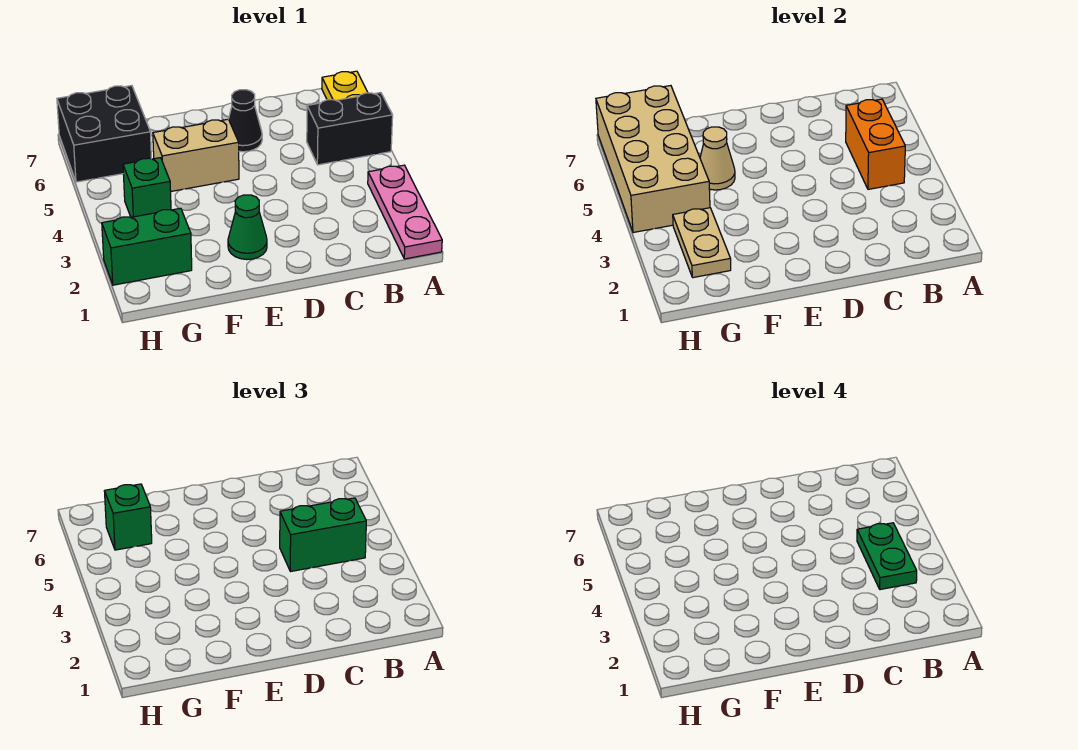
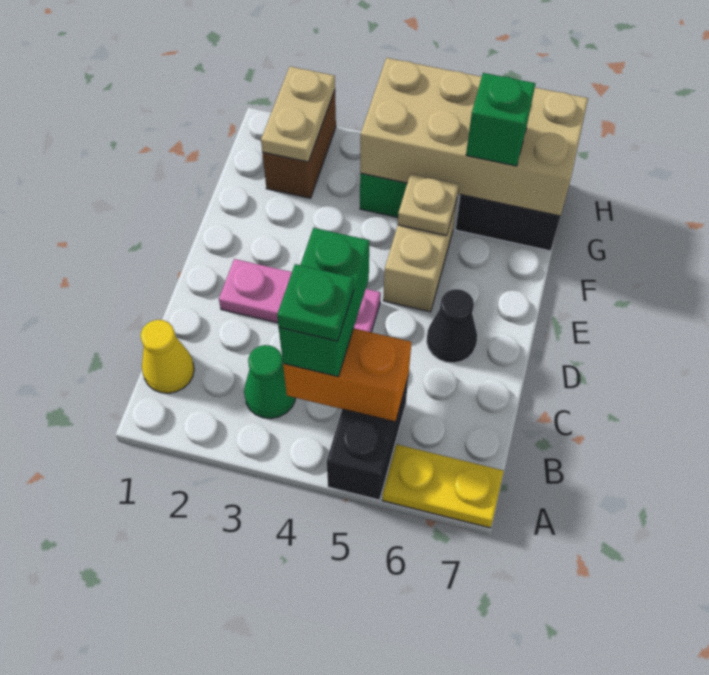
pink 1x3 plate [368,165,442,259] -> pink 1x3 plate moved to [219,259,381,332]
none -> yellow 1x1 cone [141,320,194,393]
green 1x2 plate [857,523,917,590] -> green 1x1 plate [277,264,354,341]
green 1x1 cone [228,195,267,260] -> green 1x1 cone moved to [244,345,295,419]
tan 1x1 cone [700,127,735,190] -> tan 1x1 plate [398,174,459,236]
green 1x2 brick [102,208,192,285] -> brown 1x2 brick [262,90,336,198]
tan 1x2 plate [673,208,731,278] -> tan 1x2 plate turned to [261,66,335,162]

